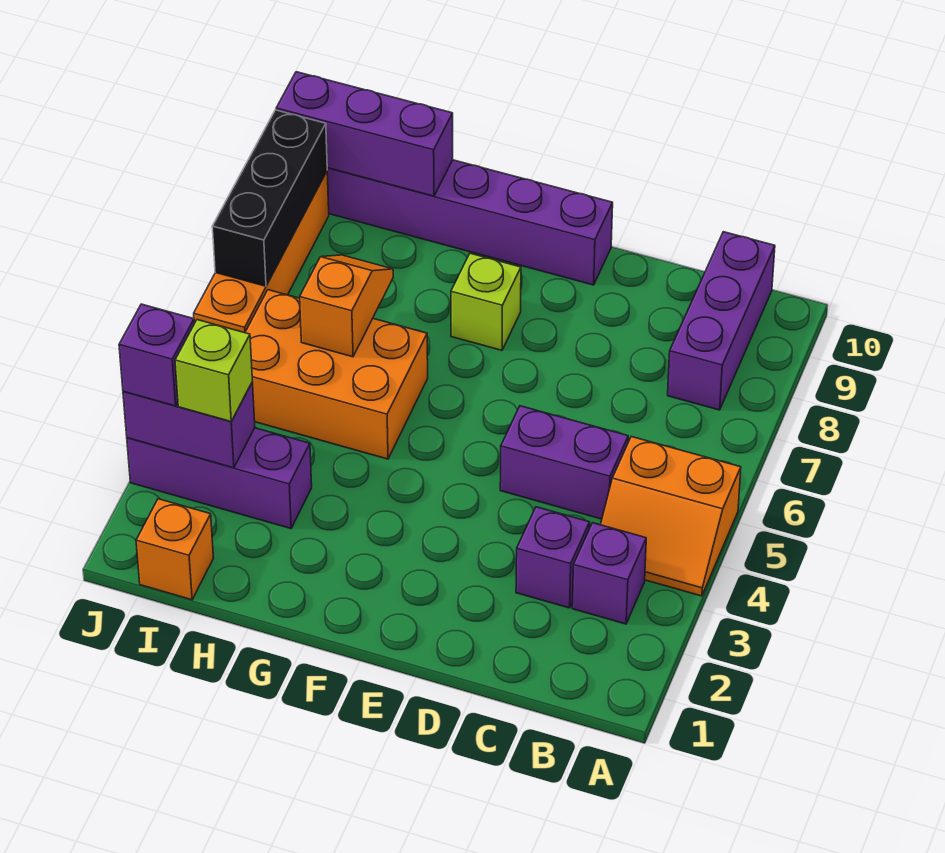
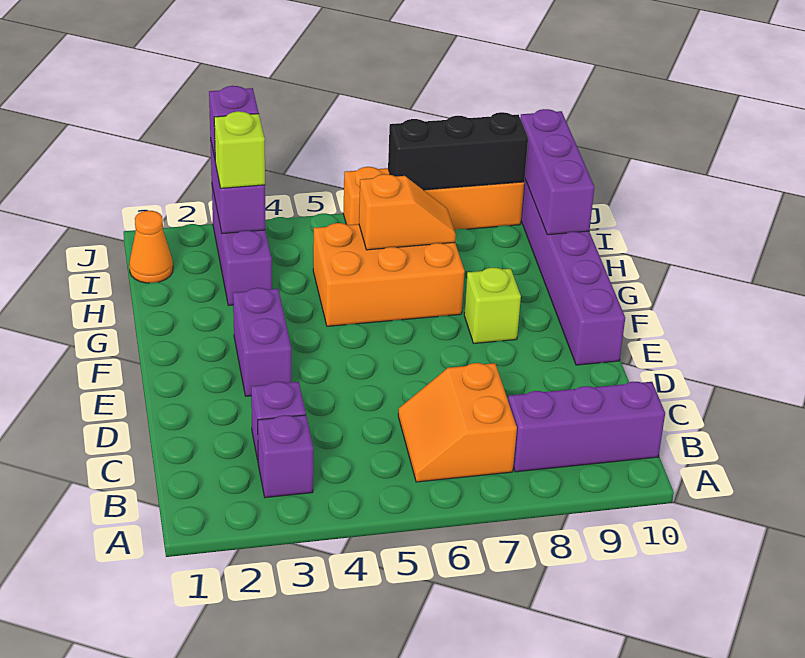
orange 2x2 slope [600,437,741,596] -> orange 2x2 slope moved to [398,363,517,482]
purple 1x2 brick [500,406,628,519] -> purple 1x2 brick moved to [233,288,291,396]
orange 2x3 brick [245,290,428,459] -> orange 2x3 brick turned to [313,223,465,326]
orange 1x1 brick [136,499,213,600] -> orange 1x1 cone [129,211,173,283]

